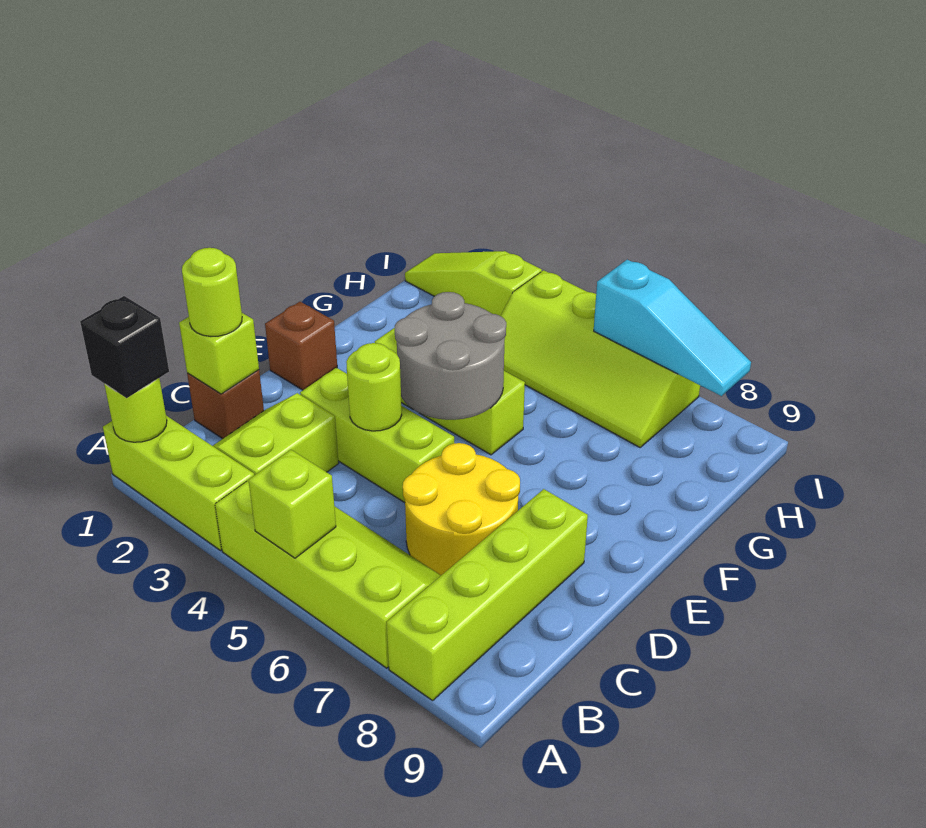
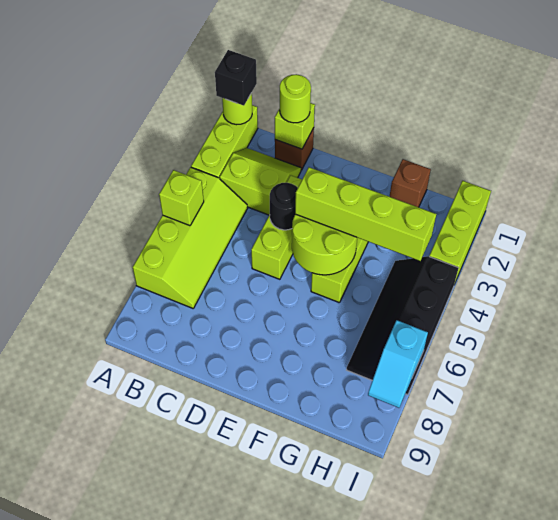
lime 1x4 brick [387,489,588,701] -> lime 1x4 brick moved to [295,167,436,261]
yellow 2x2 round brick [403,443,520,575] -> none
lime 1x1 round brick [346,343,402,431] -> black 1x1 round brick [270,183,298,230]
brown 1x1 brick [265,302,337,390] -> brown 1x1 brick moved to [390,159,431,207]
grey 2x2 round brick [395,292,506,420] -> lime 2x2 round brick [292,214,357,275]
lime 2x4 slope [501,270,700,447] -> black 2x4 slope [347,256,459,395]
lime 1x3 slope [405,251,542,316] -> lime 1x3 brick [429,181,491,282]
cyan 1x3 slope [594,260,751,396] -> cyan 1x2 slope [368,320,428,408]

